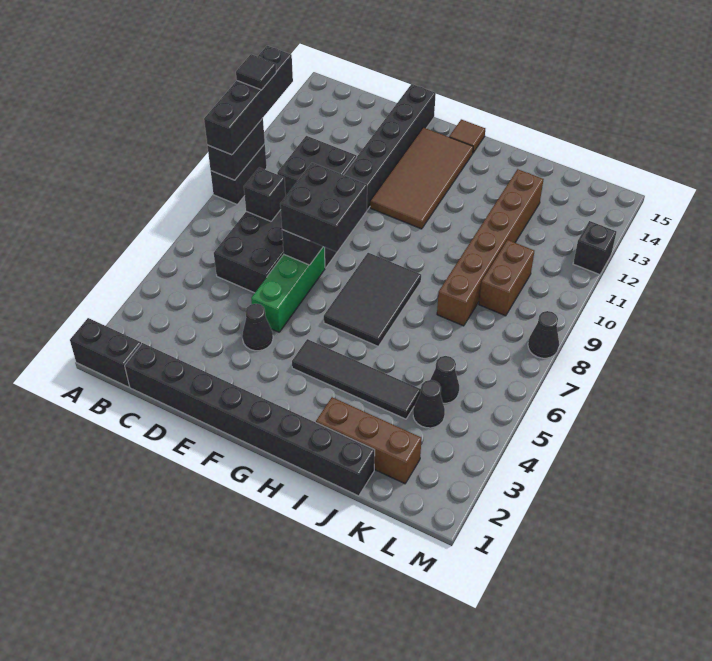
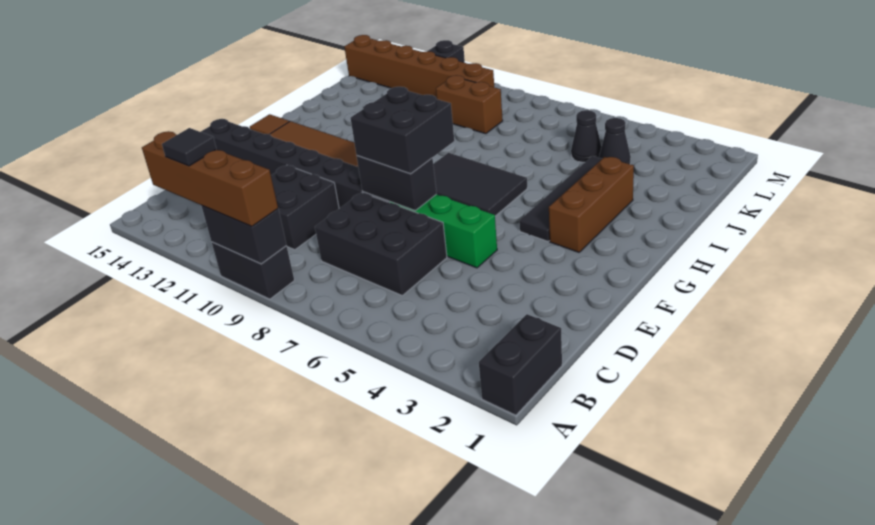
black 1x4 brick [204,46,293,155] -> brown 1x4 brick [142,131,278,227]
black 1x8 brick [125,343,375,496] -> none
black 1x1 brick [244,167,286,221] -> none
black 1x1 cone [242,304,273,351] -> none
brown 1x3 brick [316,397,422,484] -> brown 1x3 brick moved to [549,157,634,252]
brown 1x6 brick [437,169,544,326] -> brown 1x6 brick moved to [344,35,494,99]
black 1x1 cone [528,311,559,358] -> none

